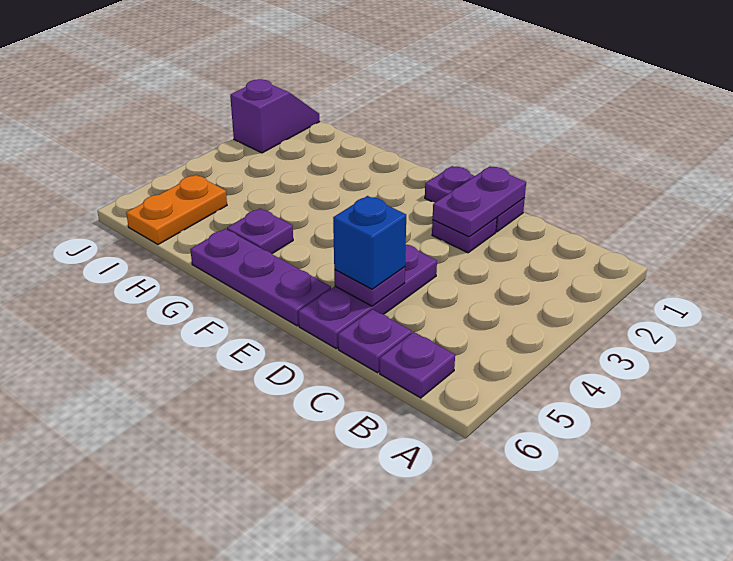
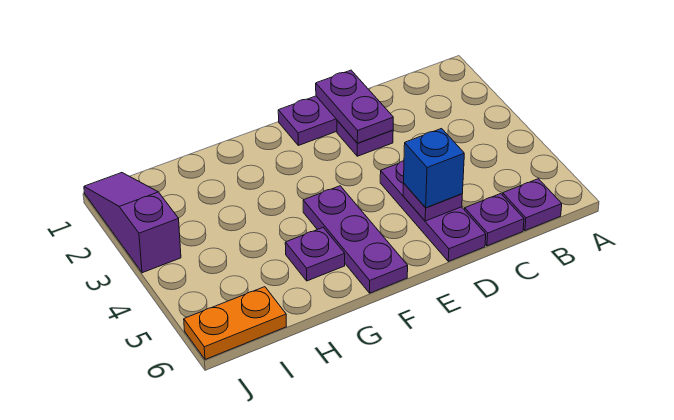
purple 1x3 plate [190,229,331,326] -> purple 1x3 plate turned to [303,186,408,293]
orange 1x2 plate [126,175,227,245] -> orange 1x2 plate turned to [184,287,286,359]
purple 1x2 slope [230,79,320,153] -> purple 1x3 slope [84,173,181,273]

